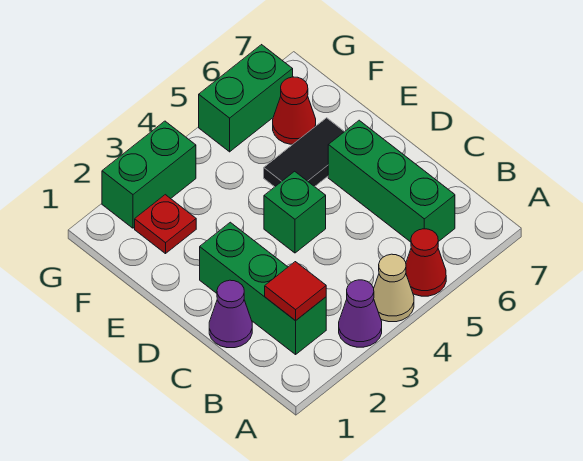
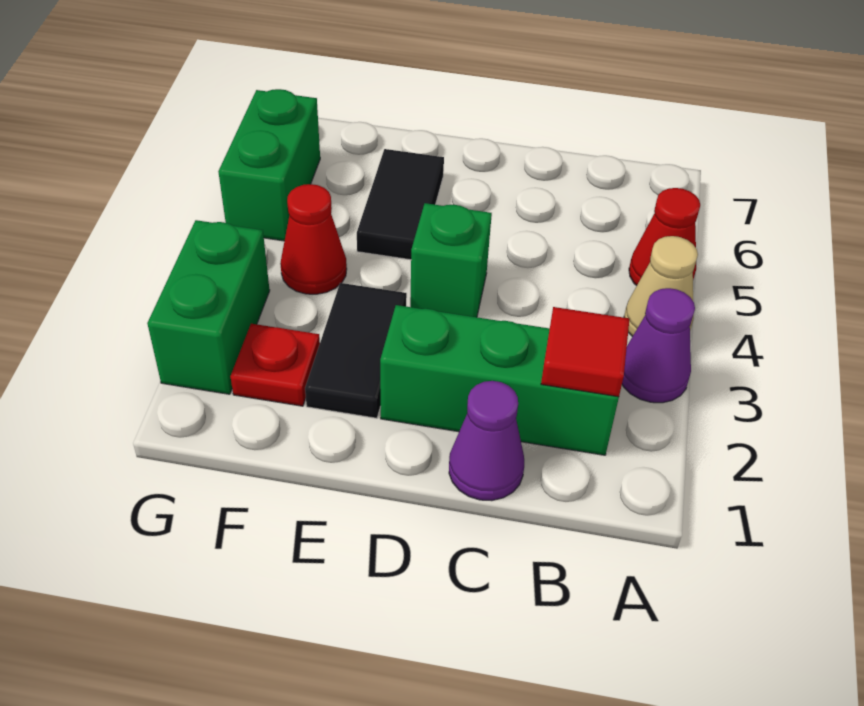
green 1x3 brick [328,120,455,242] -> none
none -> black 1x2 tile [305,283,407,418]
red 1x1 cone [273,77,316,144] -> red 1x1 cone moved to [280,184,347,294]

